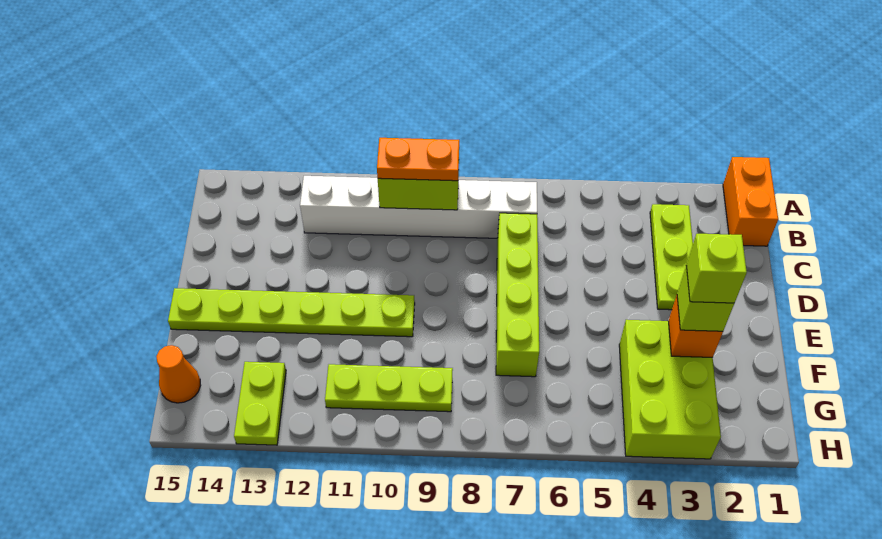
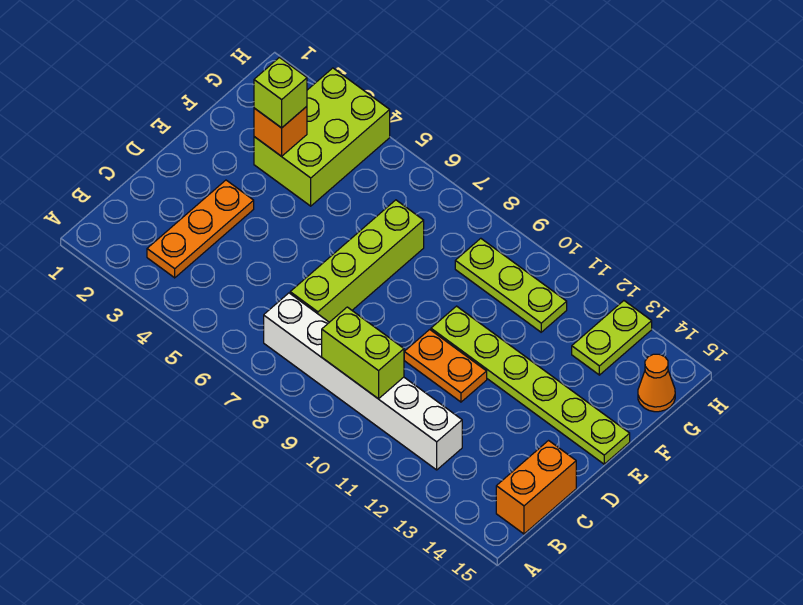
orange 1x2 brick [723,157,778,246] -> orange 1x2 brick moved to [496,441,576,534]
lime 1x3 plate [650,204,693,310] -> orange 1x3 plate [147,180,254,278]
orange 1x2 plate [377,138,459,181] -> orange 1x2 plate moved to [404,330,487,402]
lime 1x1 brick [686,234,747,303] -> none

